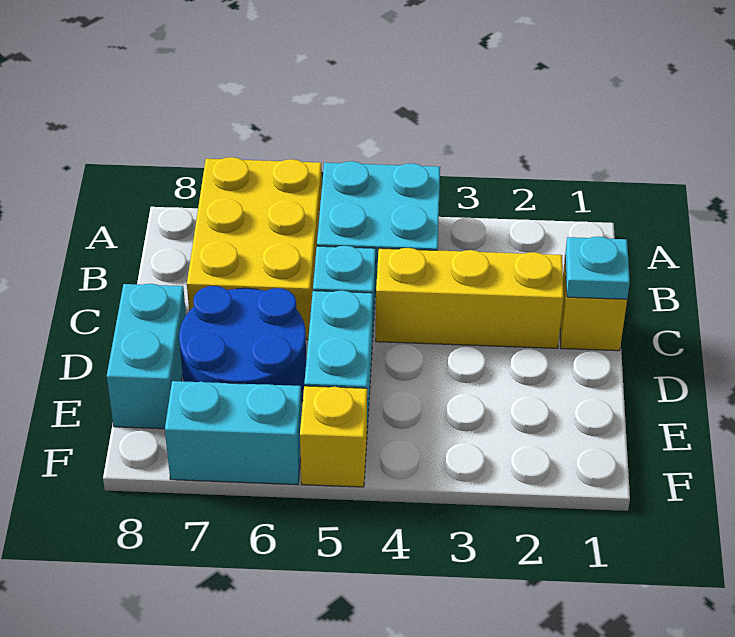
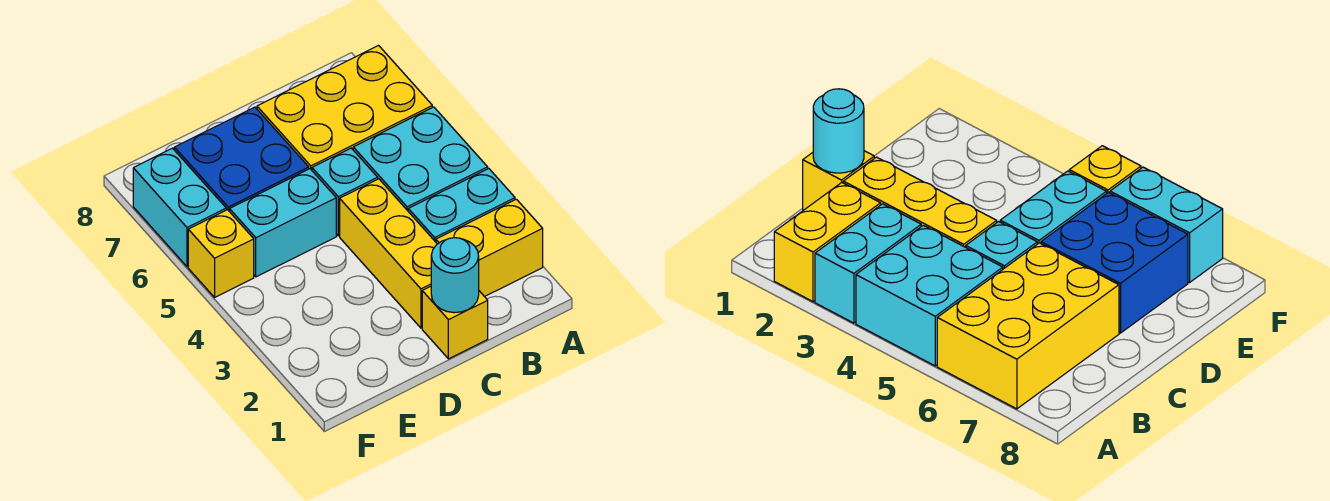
none -> yellow 1x2 brick [436,199,543,297]
cyan 1x1 plate [565,236,630,299] -> cyan 1x1 round brick [431,238,479,313]
blue 2x2 round brick [179,286,306,402] -> blue 2x2 brick [174,107,309,212]
cyan 1x2 brick [107,284,186,429] -> cyan 1x2 brick moved to [408,169,515,242]

